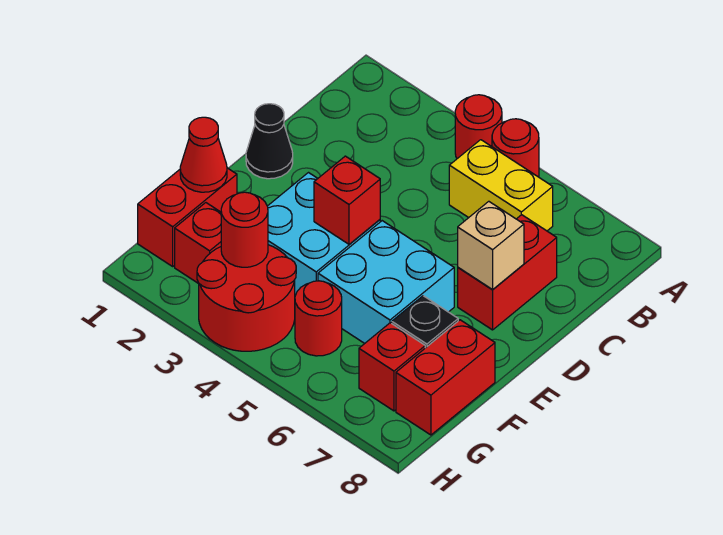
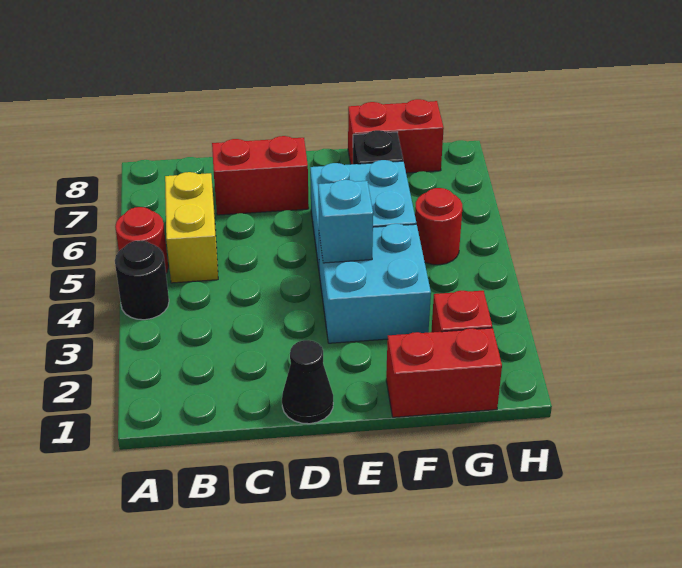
red 1x1 round brick [455,95,502,159] -> black 1x1 round brick [115,240,169,320]
tan 1x1 brick [458,201,524,289] -> none
red 1x1 brick [314,156,380,244] -> cyan 1x1 brick [318,180,373,263]
red 1x1 cone [180,117,227,192] -> none
red 2x2 round brick [197,245,296,351] -> none
red 1x1 round brick [221,192,268,267] -> none
red 1x1 brick [359,323,425,411] -> none

